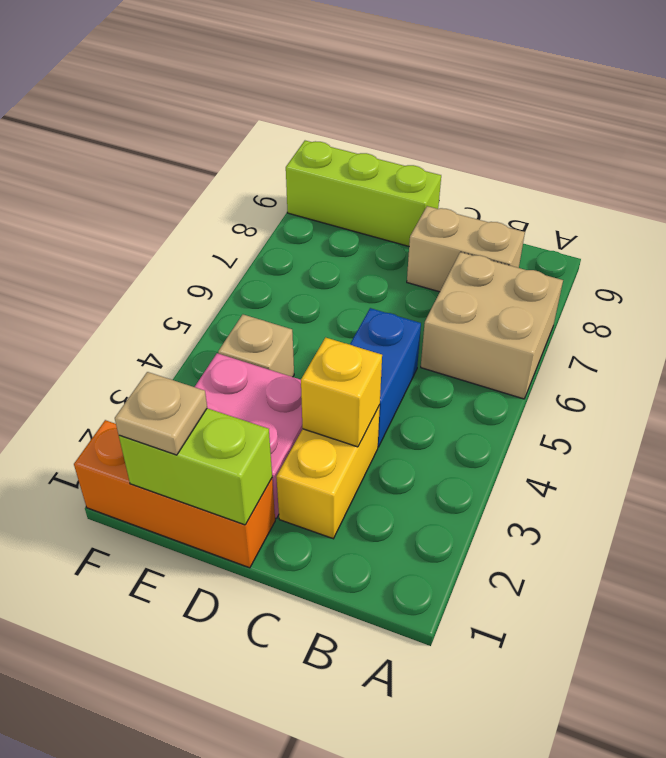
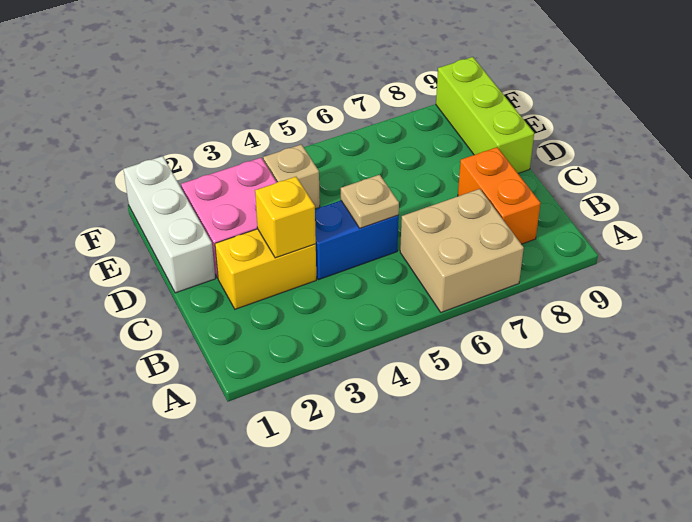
tan 1x2 brick [407,206,525,292] -> orange 1x2 brick [458,147,540,244]
orange 1x3 brick [74,420,275,568] -> white 1x3 brick [124,156,215,293]
lime 1x2 brick [119,408,272,525] -> none
tan 1x1 plate [115,372,207,455] -> tan 1x1 plate moved to [341,175,399,228]

